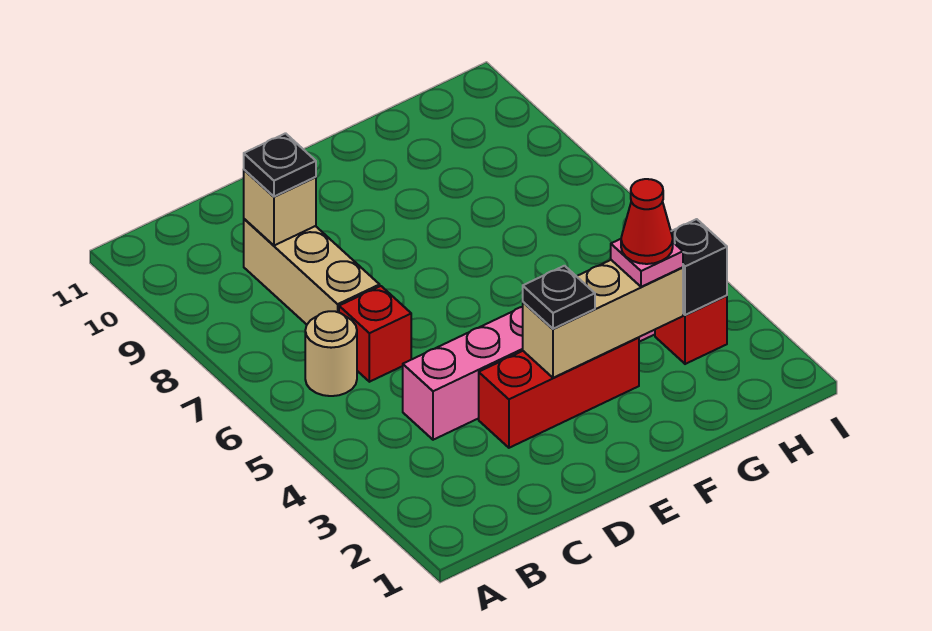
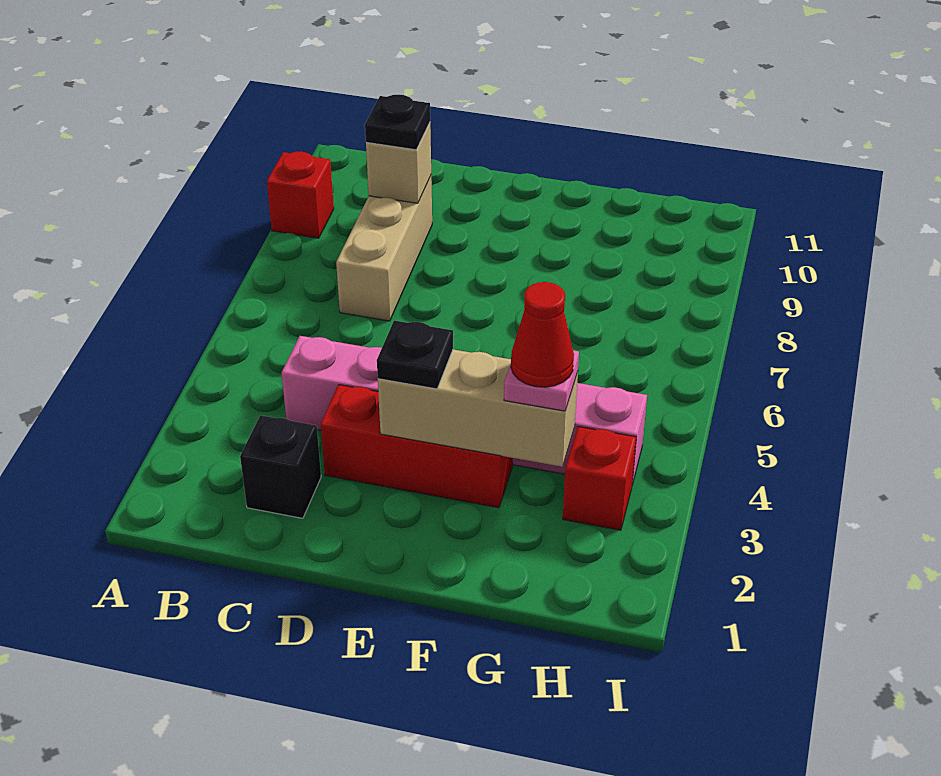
tan 1x1 round brick [305,311,357,396] -> none
red 1x1 brick [339,286,411,382] -> red 1x1 brick moved to [267,152,334,238]
black 1x1 brick [671,219,727,315] -> black 1x1 brick moved to [240,415,321,518]

